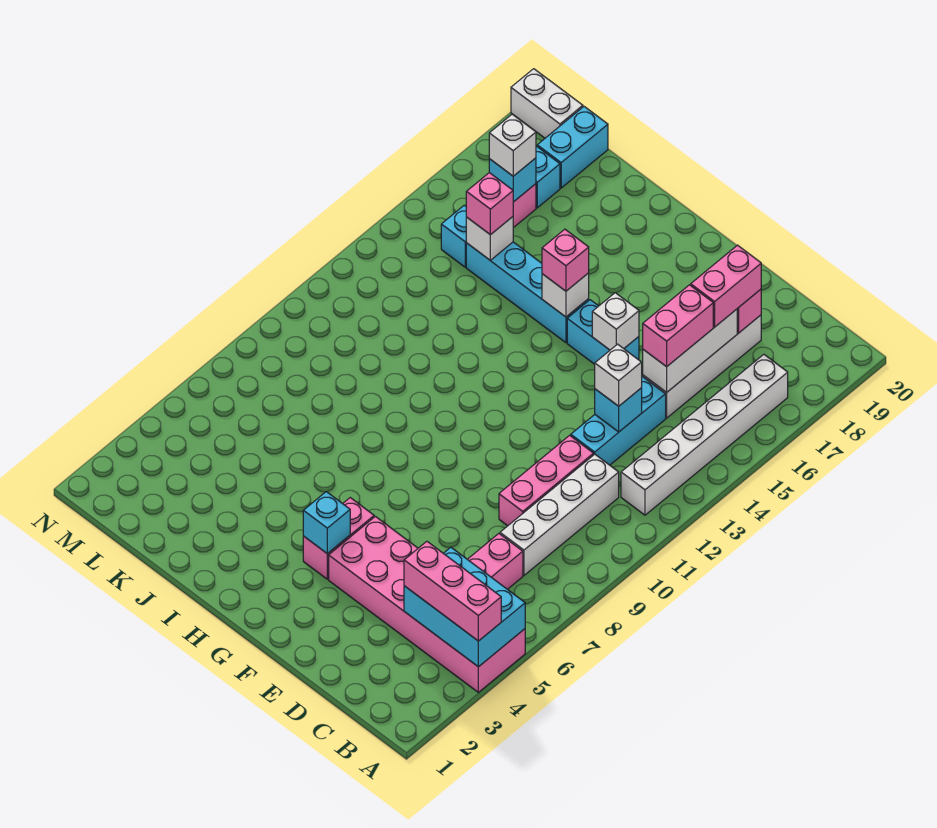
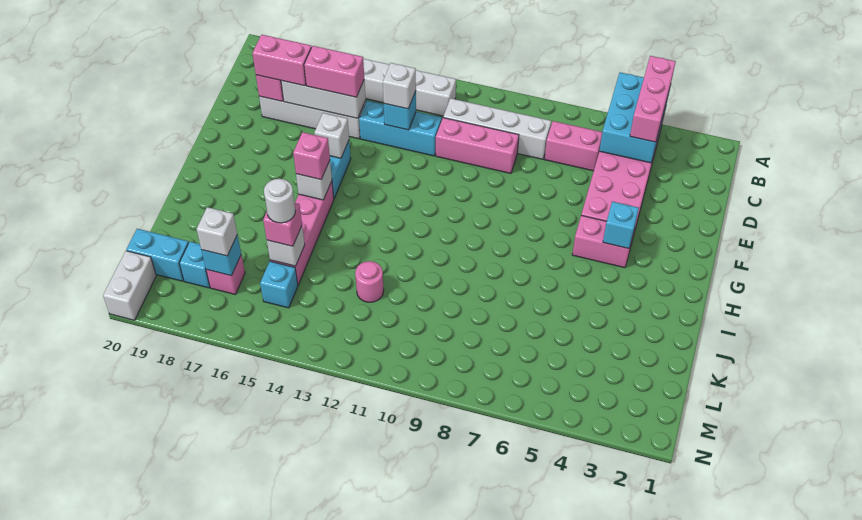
cyan 1x4 brick [466,242,589,343] -> pink 1x4 brick [270,181,334,285]
none -> pink 1x1 round brick [355,261,384,302]
none -> white 1x1 round brick [264,179,295,223]

